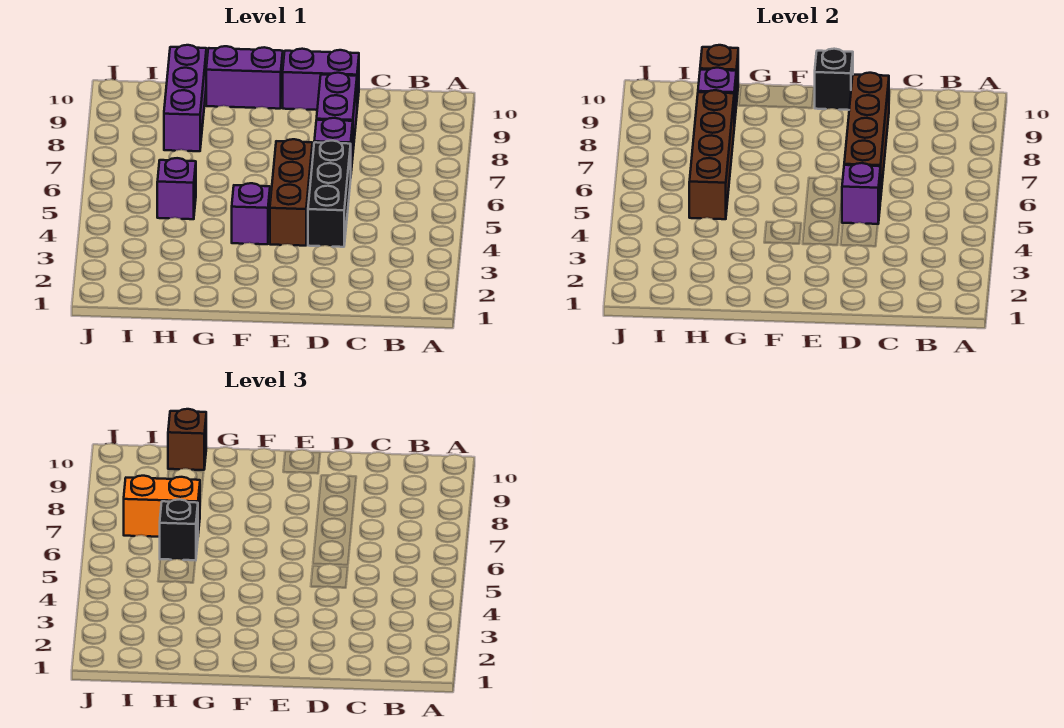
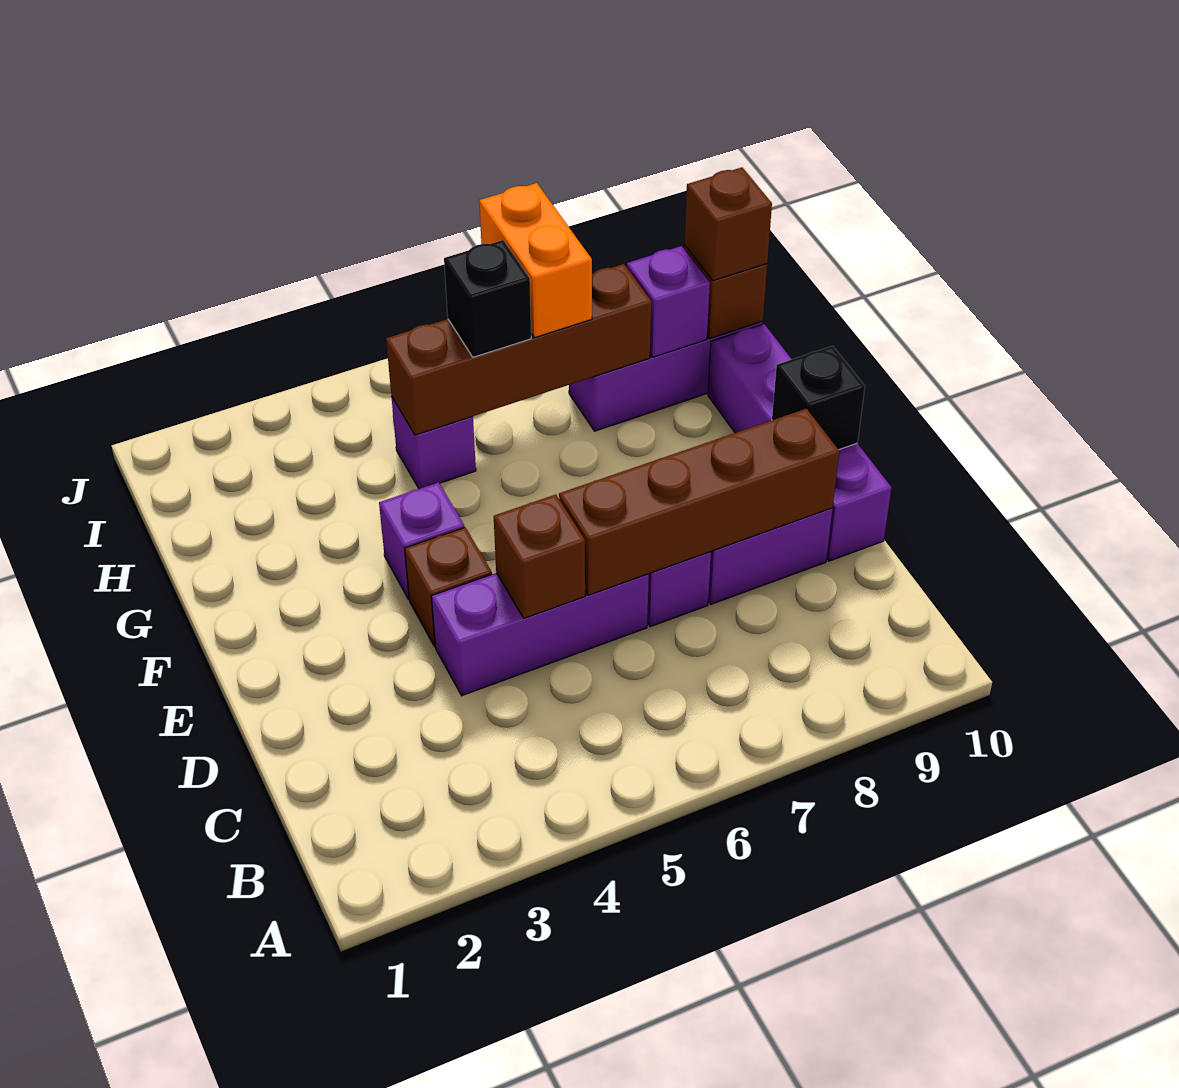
black 1x3 brick [308,141,351,247] -> purple 1x3 brick [431,573,649,696]
purple 1x1 brick [842,163,880,224] -> brown 1x1 brick [494,495,585,618]
brown 1x3 brick [270,139,312,246] -> brown 1x1 brick [405,528,492,647]

